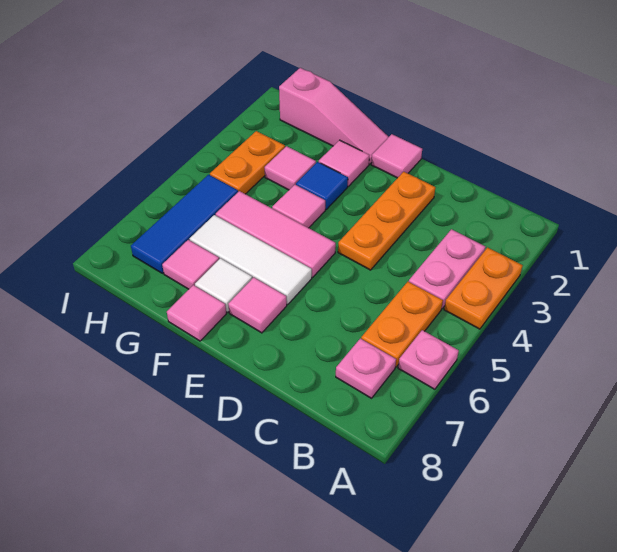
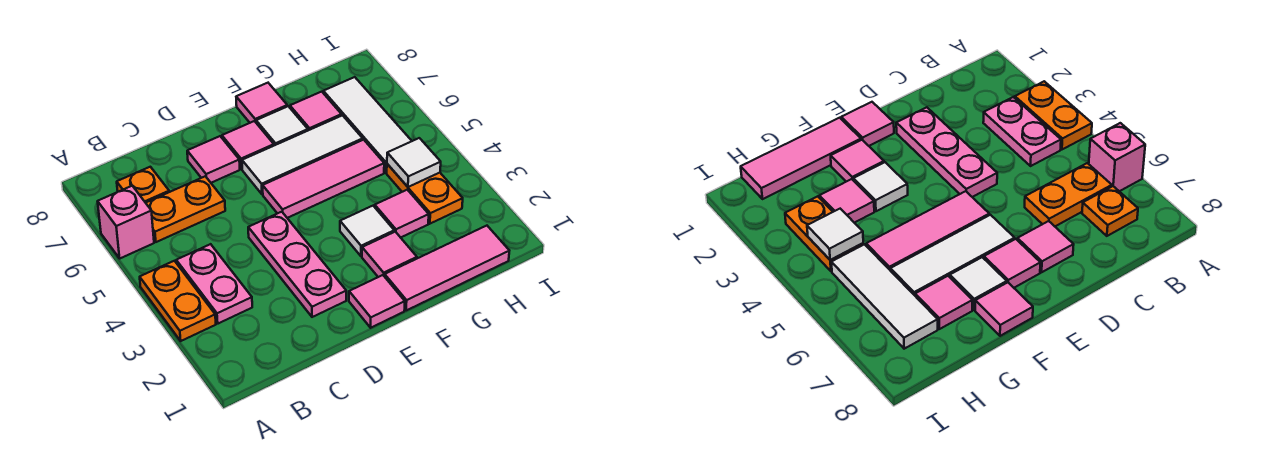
pink 1x1 plate [398,330,459,389] -> pink 1x1 brick [98,186,154,258]
orange 1x2 plate [361,282,443,367] -> orange 1x2 plate turned to [146,176,225,242]
pink 1x1 plate [336,339,396,398] -> orange 1x1 plate [117,167,169,203]
orange 1x3 plate [338,172,435,270] -> pink 1x3 plate [248,212,346,317]
pink 1x3 slope [279,68,388,164] -> pink 1x3 tile [385,226,509,311]
blue 1x1 tile [296,162,348,209] -> white 1x1 tile [340,206,394,256]
pink 1x1 tile [272,185,325,228] -> pink 1x1 tile moved to [187,136,240,183]
none -> white 1x1 tile [387,138,441,187]
blue 1x3 tile [131,175,238,273] -> white 1x3 tile [323,77,411,173]

